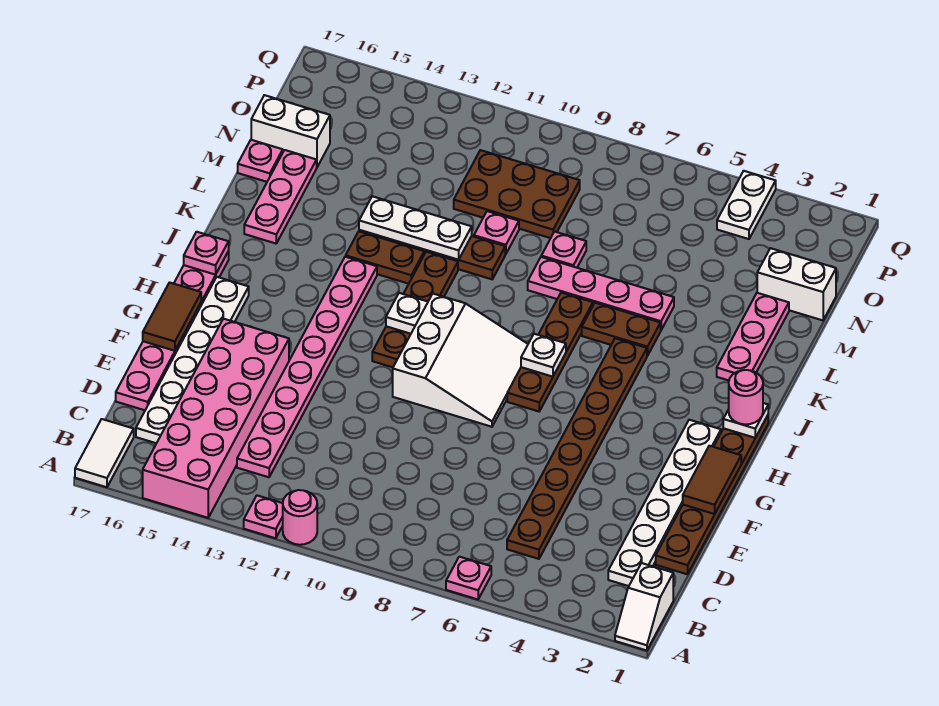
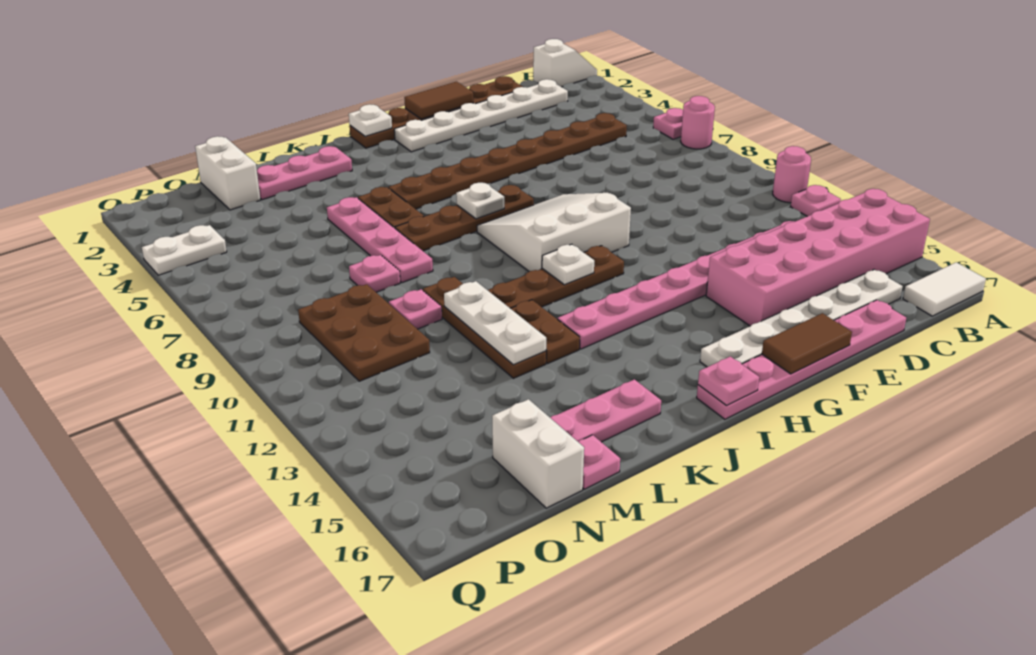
pink 1x1 round brick [729,370,763,424] -> pink 1x1 round brick moved to [681,96,715,149]

